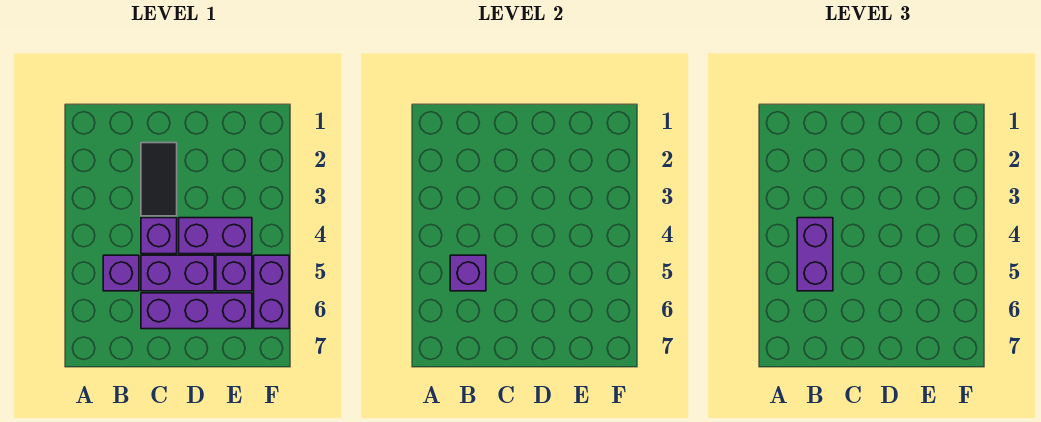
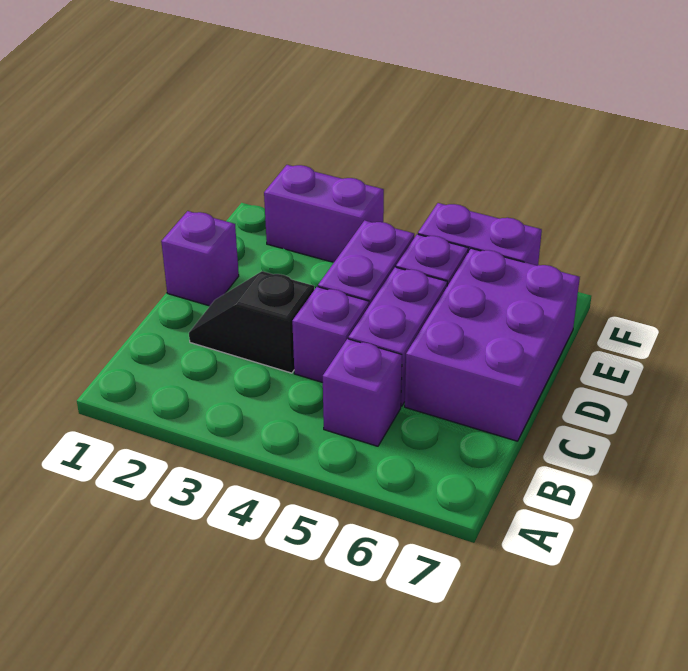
purple 1x2 brick [797,218,833,291] -> purple 1x2 brick moved to [264,165,384,262]
purple 1x1 brick [450,255,486,291] -> purple 1x1 brick moved to [161,211,239,306]
black 1x2 tile [141,143,177,216] -> black 1x2 slope [189,271,314,373]
purple 1x3 brick [141,293,252,329] -> purple 2x3 brick [405,248,580,441]

